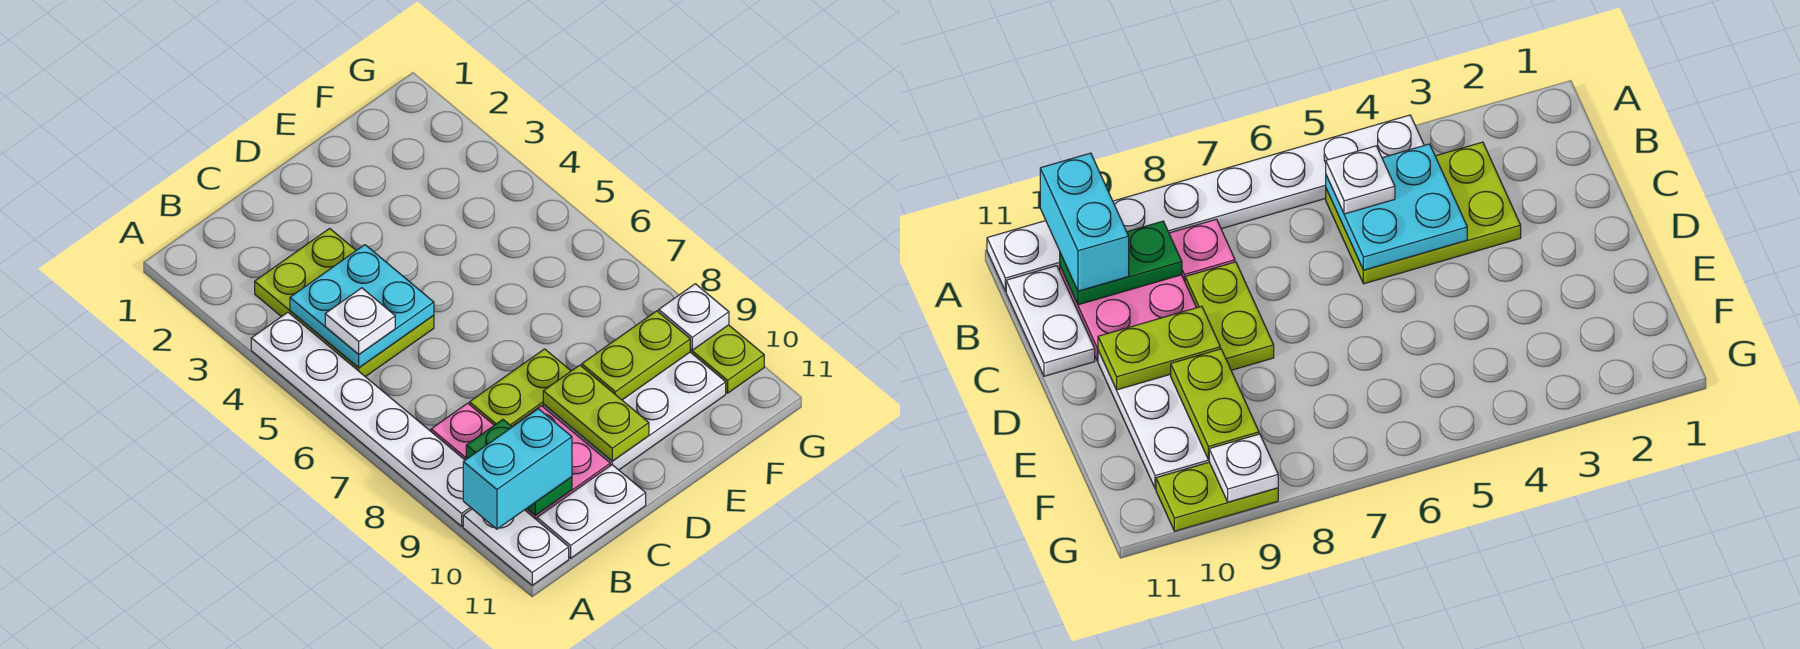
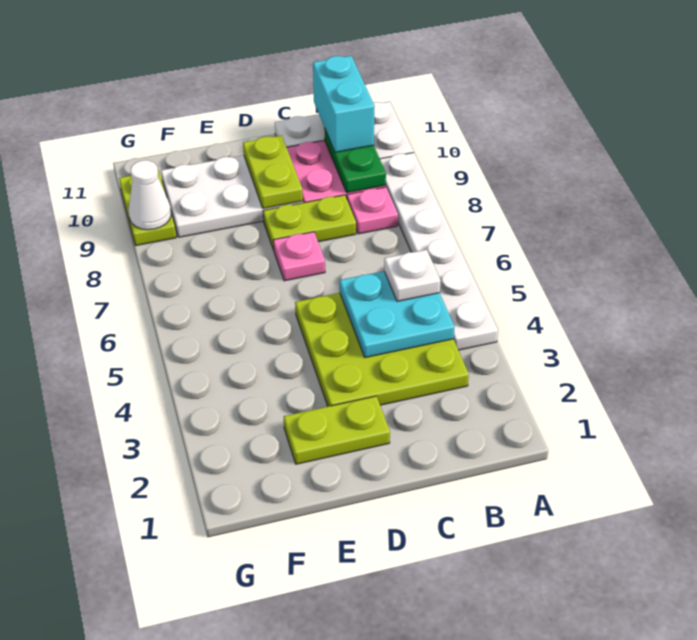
cyan 1x2 brick [463,409,572,529] -> cyan 1x2 brick turned to [313,56,374,152]
lime 2x3 plate [255,228,434,377] -> lime 3x3 plate [295,293,469,406]
none -> pink 1x1 plate [273,232,325,281]
lime 1x2 plate [582,311,690,400] -> lime 1x2 plate moved to [284,396,390,464]
white 1x1 plate [659,284,729,350] -> white 1x1 cone [129,160,171,230]

